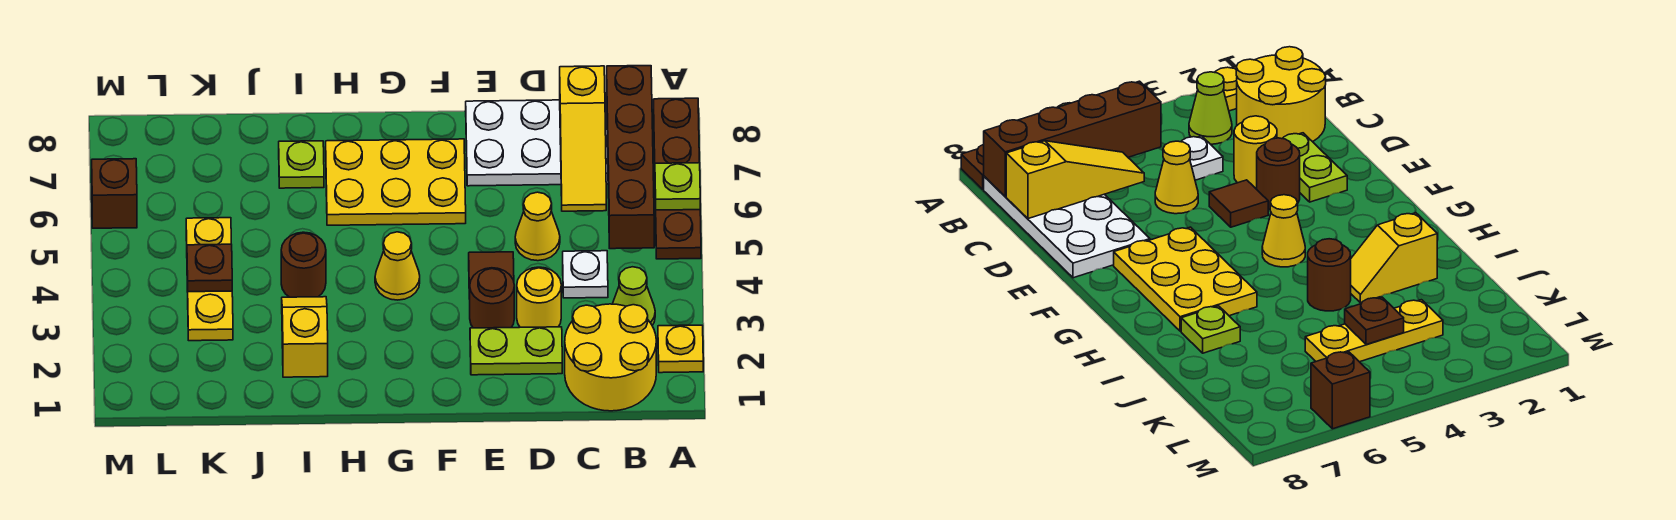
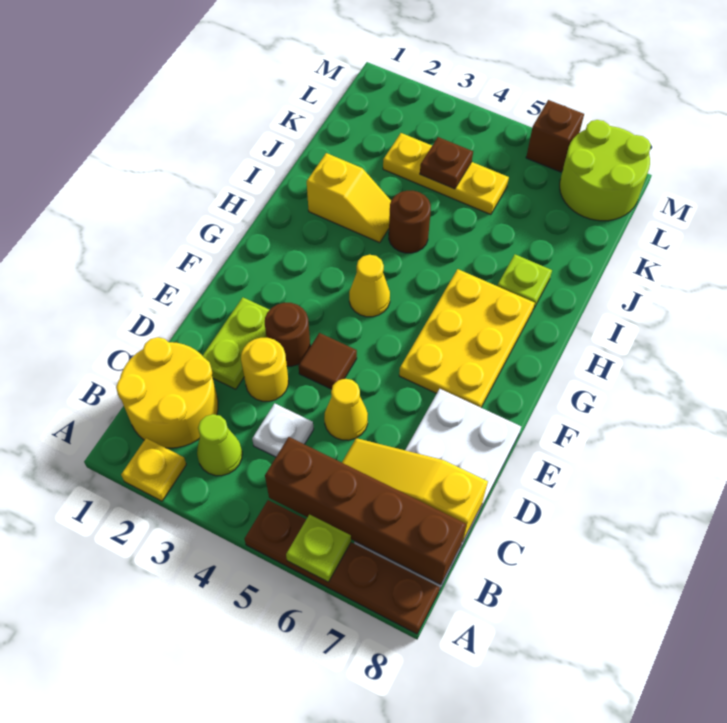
none -> lime 2x2 round brick [560,120,651,221]

